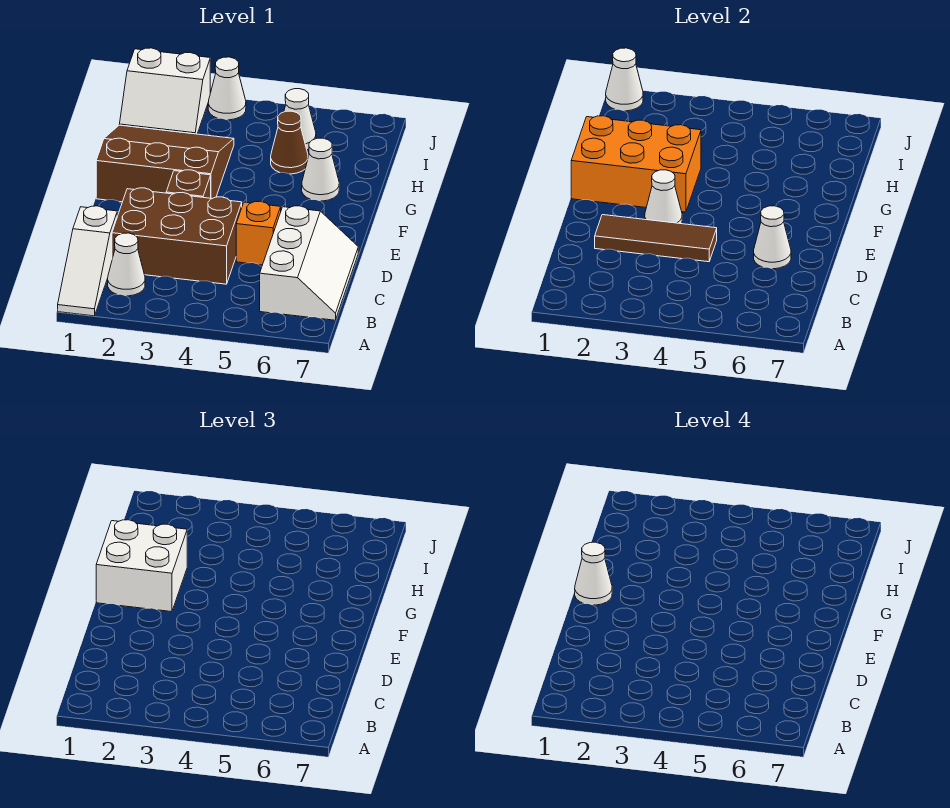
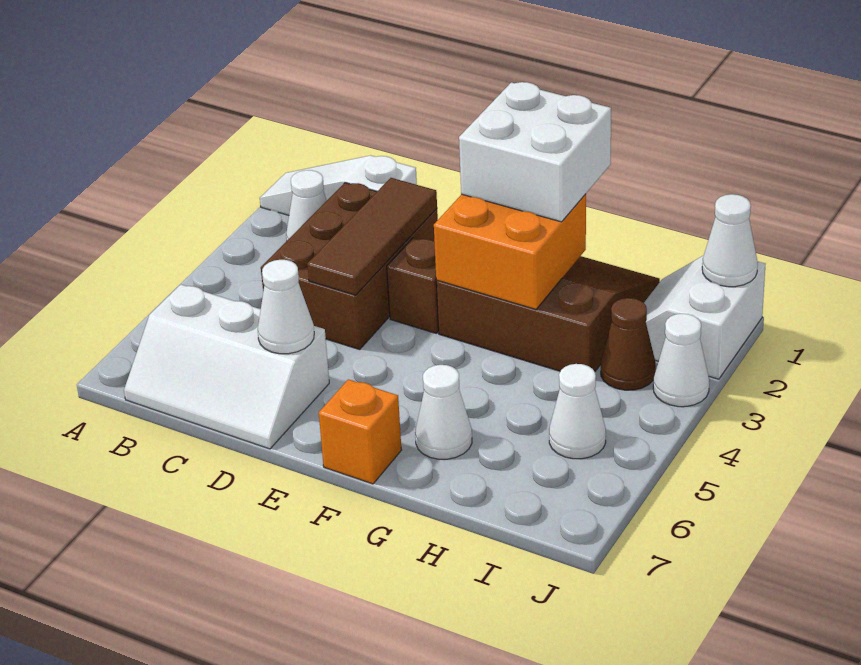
orange 1x1 brick [236,201,281,265] -> orange 1x1 brick moved to [319,379,401,484]
white 1x1 cone [645,170,682,224] -> none
brown 3x3 slope [96,125,234,202] -> brown 3x3 slope turned to [436,256,660,371]
orange 2x3 brick [571,116,701,212] -> orange 2x2 brick [434,194,586,309]
white 1x1 cone [575,542,612,605] -> none
brown 1x1 cone [271,111,308,174] -> brown 1x1 cone moved to [601,298,656,390]

